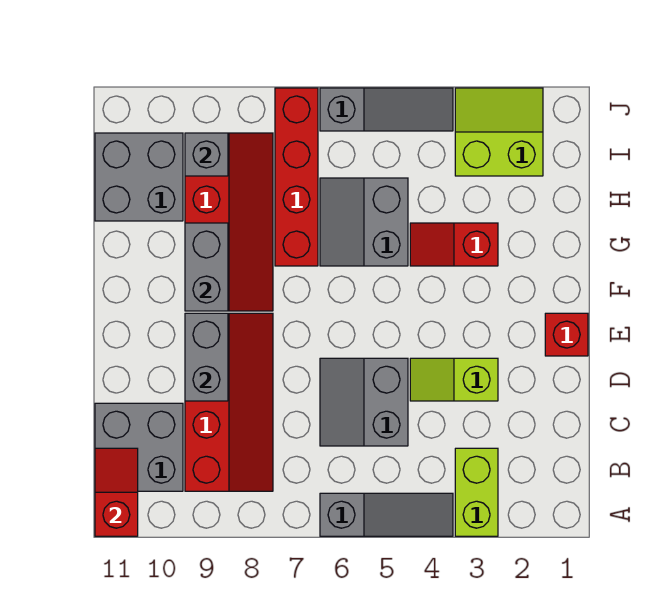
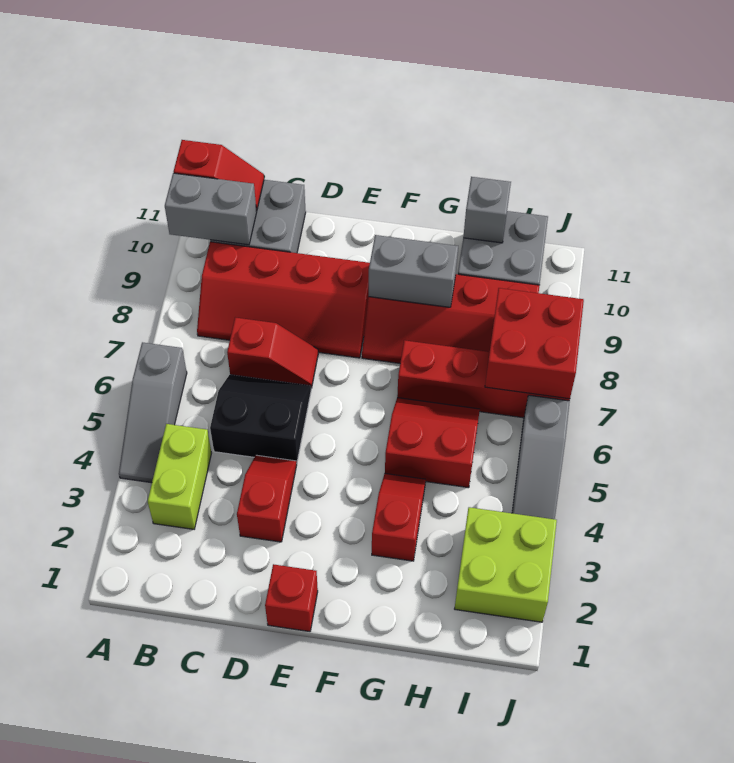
lime 1x2 brick [455,448,498,536] -> lime 1x2 brick turned to [148,424,211,529]
grey 2x2 slope [320,358,408,446] -> black 2x2 slope [210,375,311,463]
none -> red 1x2 slope [227,318,318,388]
lime 1x2 slope [410,358,498,401] -> red 1x2 slope [237,455,297,542]
grey 1x2 brick [185,313,228,401] -> grey 1x2 brick moved to [165,173,257,245]
grey 2x2 slope [320,178,408,266] -> red 2x2 slope [385,398,480,488]
lime 2x2 slope [455,88,543,176] -> lime 2x2 brick [455,507,557,622]
none -> red 2x2 brick [485,288,584,399]
grey 1x1 brick [185,133,228,176] -> grey 1x1 brick moved to [463,177,511,243]

